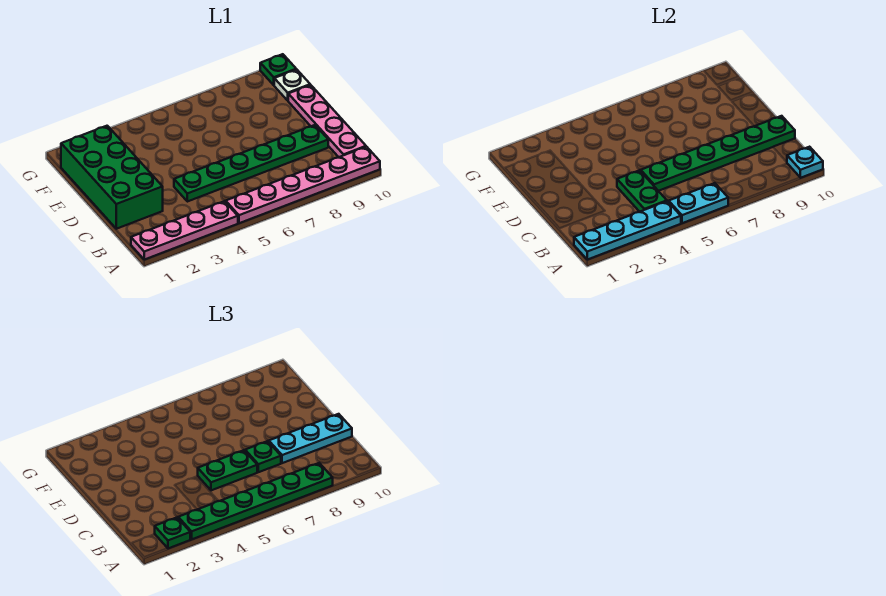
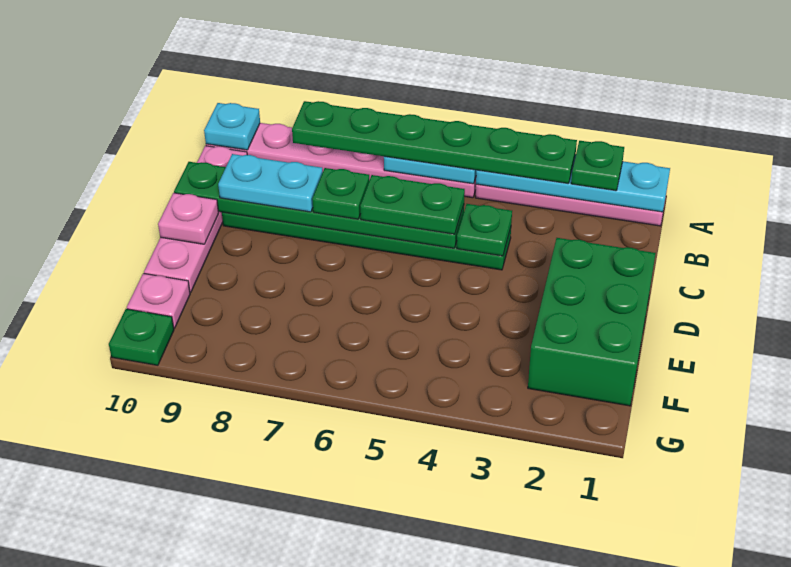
green 1x2 plate [617,170,667,212] -> green 1x1 plate [457,204,512,256]
green 2x4 brick [61,126,163,229] -> green 2x3 brick [528,238,656,406]
cyan 1x3 plate [269,414,352,463] -> cyan 1x2 plate [218,154,323,212]
none -> pink 1x1 plate [158,193,219,244]
white 1x1 plate [274,69,310,100] -> pink 1x1 plate [127,273,190,328]

